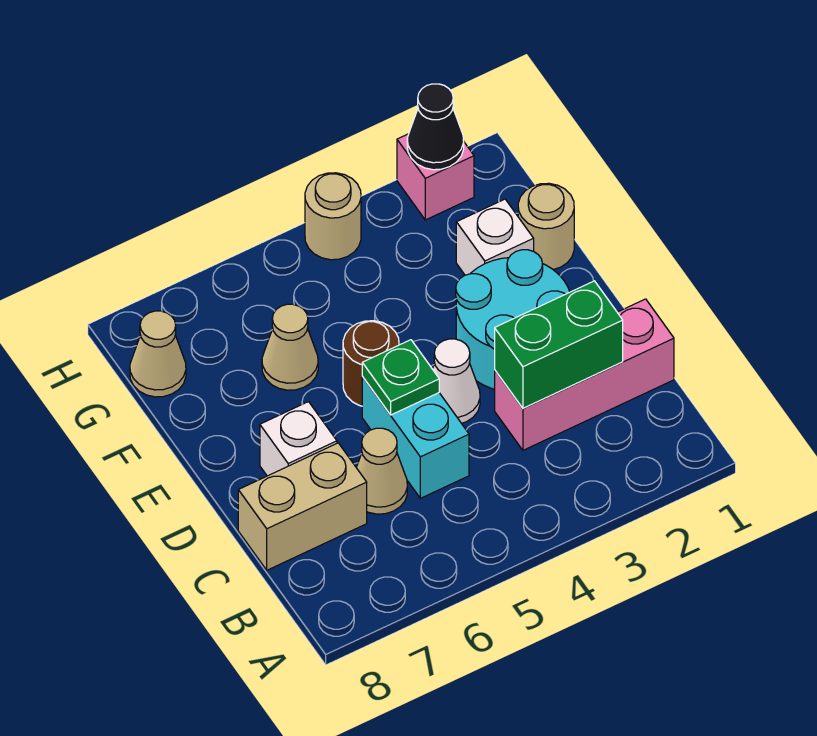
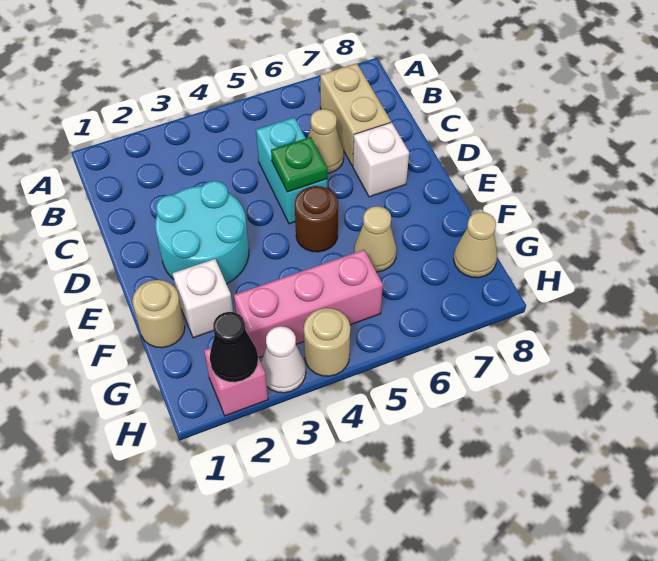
pink 1x3 brick [495,299,674,450] -> pink 1x3 brick moved to [234,250,383,358]
green 1x2 brick [495,281,623,408] -> none
tan 1x2 brick [238,443,367,570] -> tan 1x2 brick turned to [320,63,391,166]
white 1x1 cone [433,339,480,423] -> white 1x1 cone moved to [261,326,306,393]

